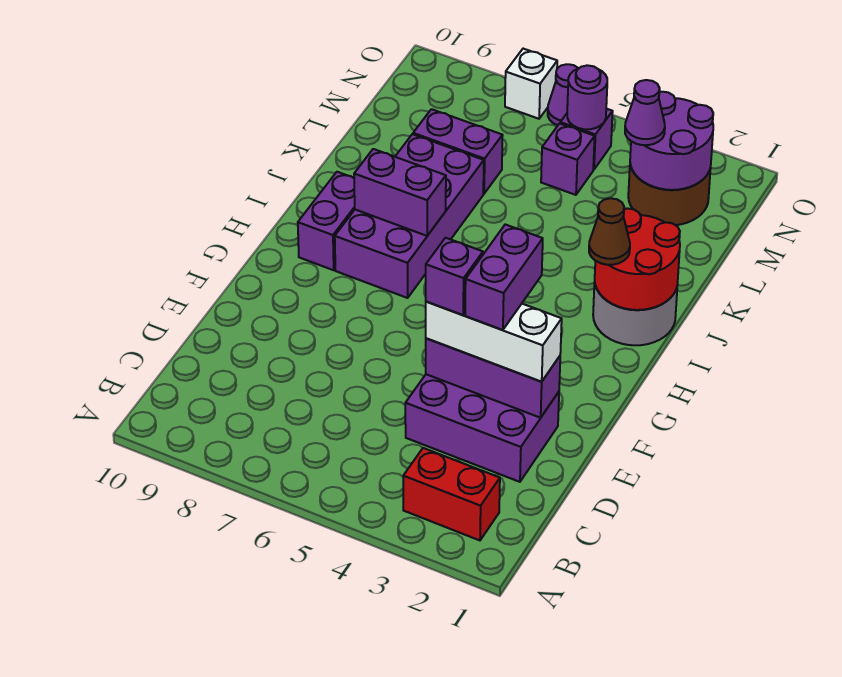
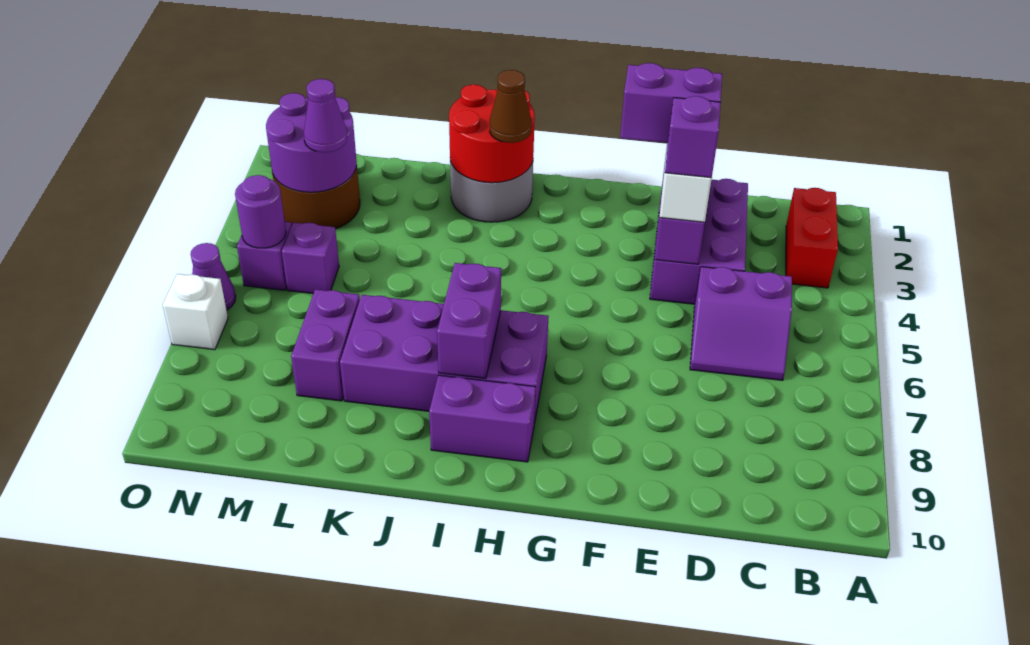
none -> purple 2x2 slope [690,267,792,380]

